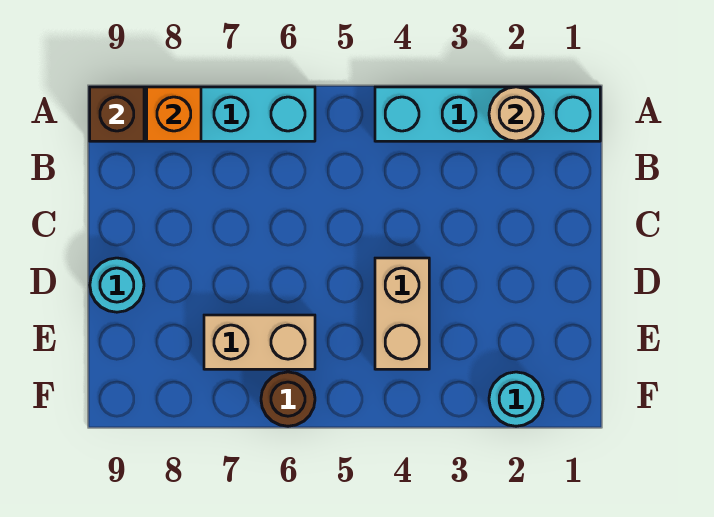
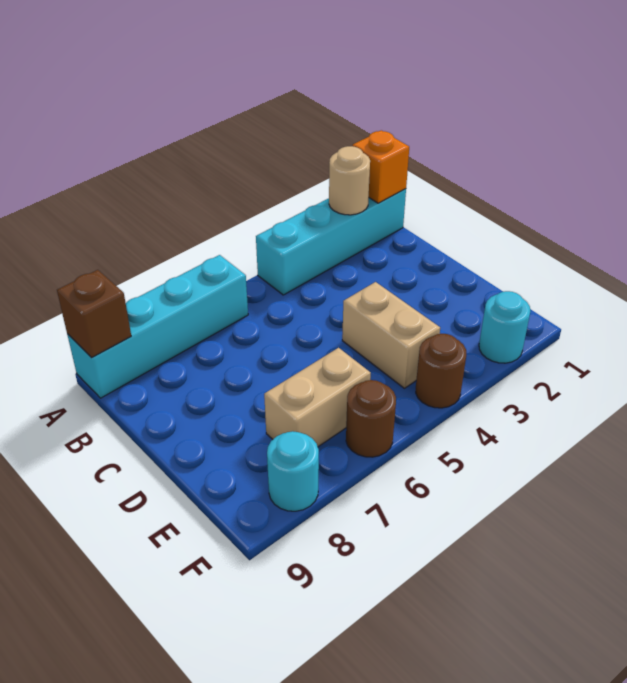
orange 1x1 brick [147,87,201,141] -> orange 1x1 brick moved to [353,130,409,203]
cyan 1x1 round brick [90,258,144,312] -> cyan 1x1 round brick moved to [267,431,319,511]
none -> brown 1x1 round brick [416,334,466,408]

